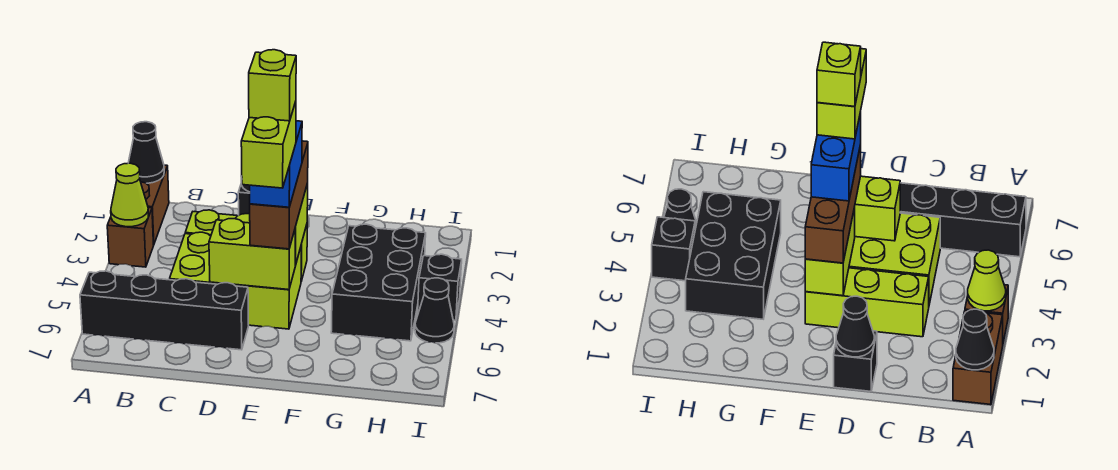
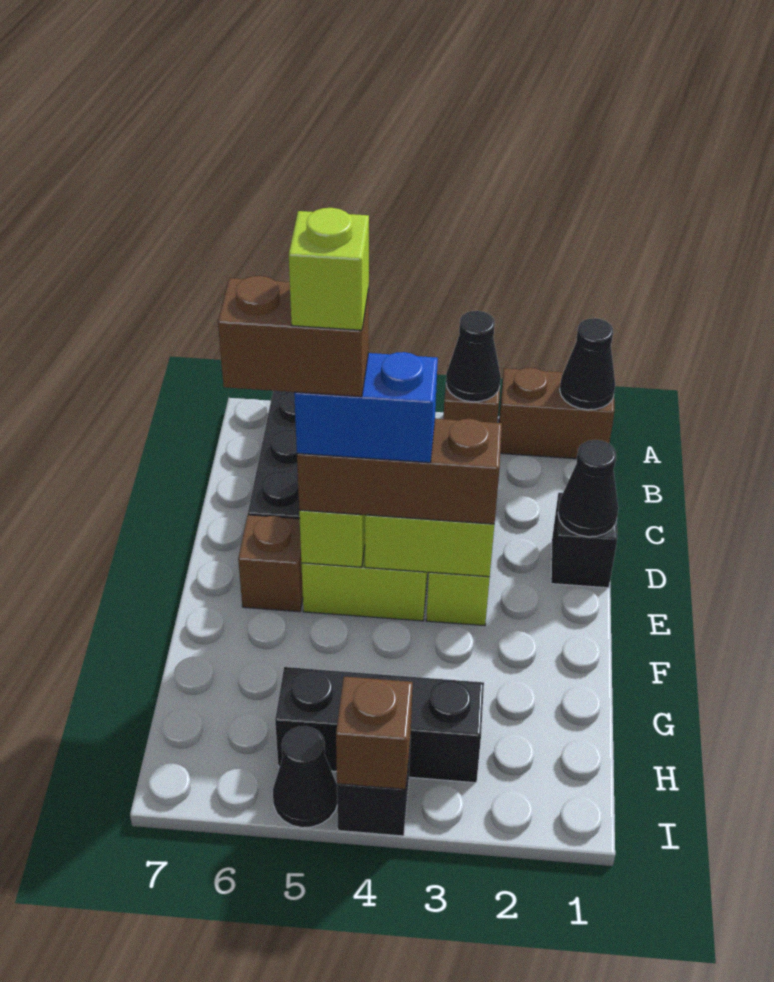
lime 1x1 cone [111,163,148,227] -> black 1x1 cone [446,311,501,402]
lime 1x2 brick [241,102,296,188] -> brown 1x2 brick [218,276,369,397]
none -> brown 1x1 brick [238,515,303,612]
black 2x3 brick [331,224,426,341] -> black 1x3 brick [275,667,484,783]
none -> brown 1x1 brick [336,677,413,789]

